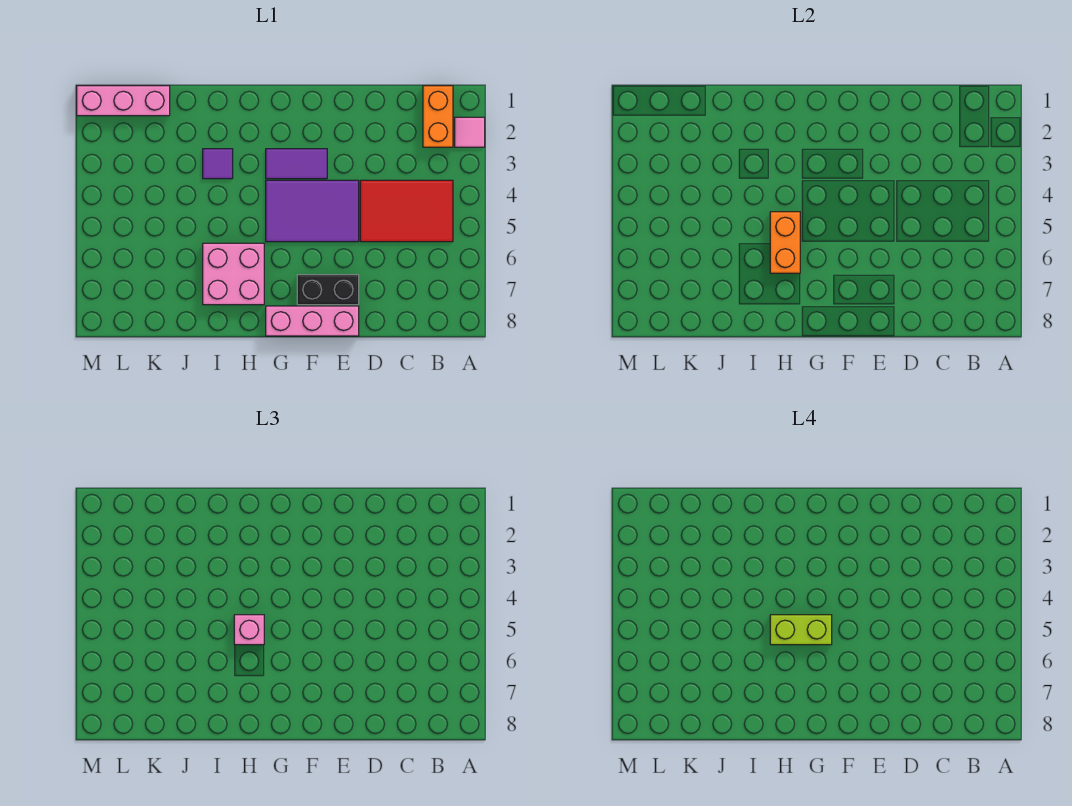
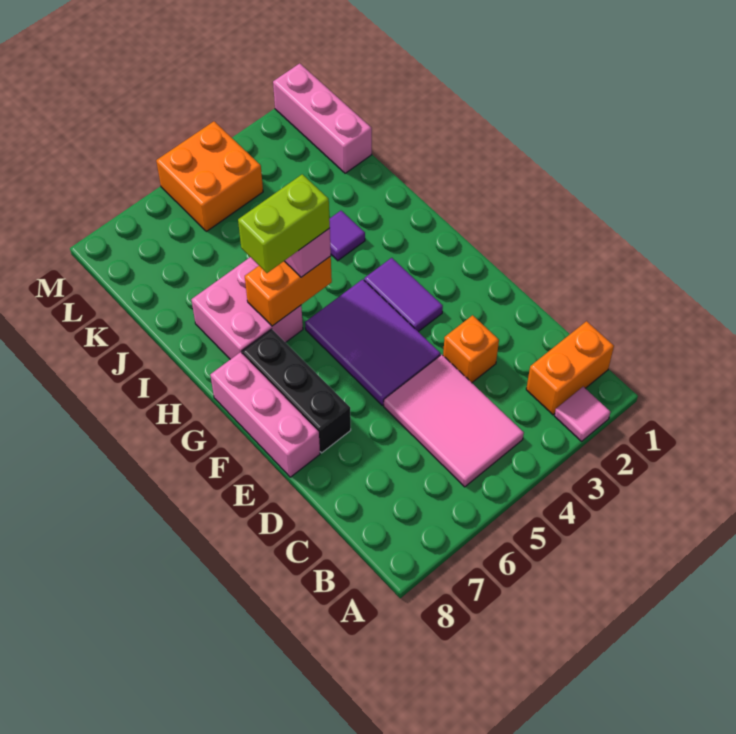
red 2x3 tile [360,180,453,242] -> pink 2x3 tile [384,355,524,487]
none -> orange 1x1 brick [443,315,499,383]
black 1x2 brick [297,275,359,305] -> black 1x3 brick [242,329,351,453]
lime 1x2 brick [770,615,832,645] -> lime 1x2 brick turned to [238,174,330,273]
none -> orange 2x2 brick [156,121,263,231]

